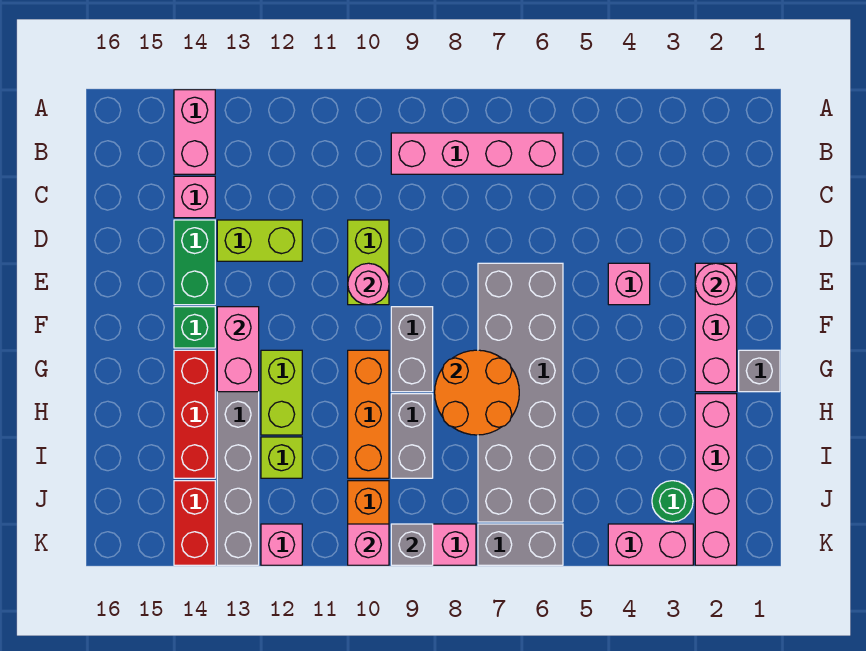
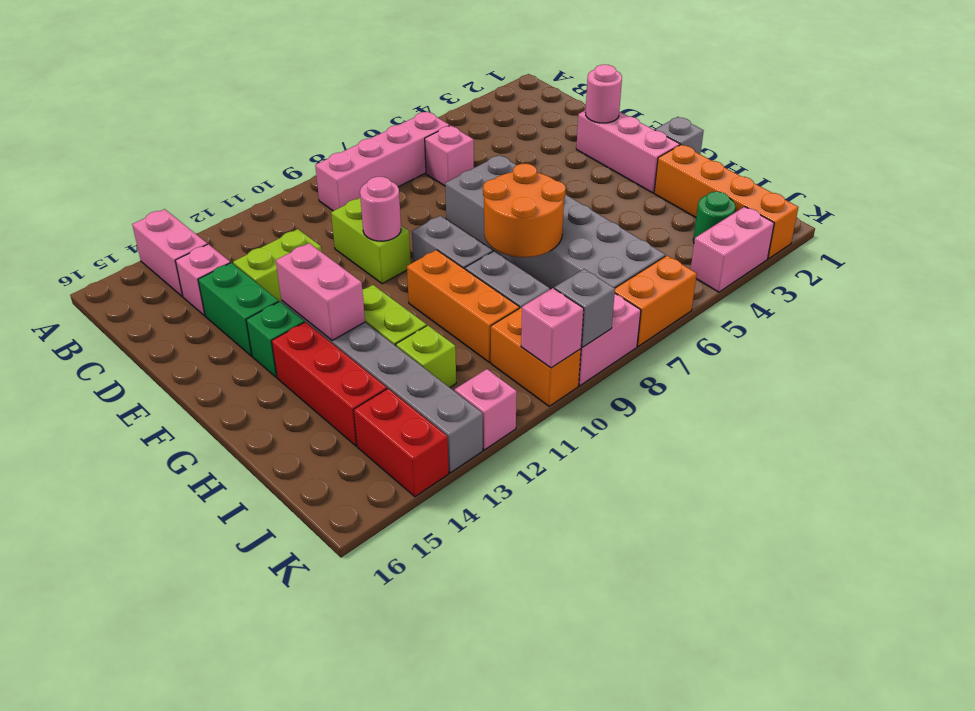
pink 1x1 brick [608,263,650,305] -> pink 1x1 brick moved to [425,125,474,186]
pink 1x4 brick [695,394,737,565] -> orange 1x4 brick [654,145,798,259]
grey 1x2 brick [478,524,563,565] -> orange 1x2 brick [615,256,697,346]

